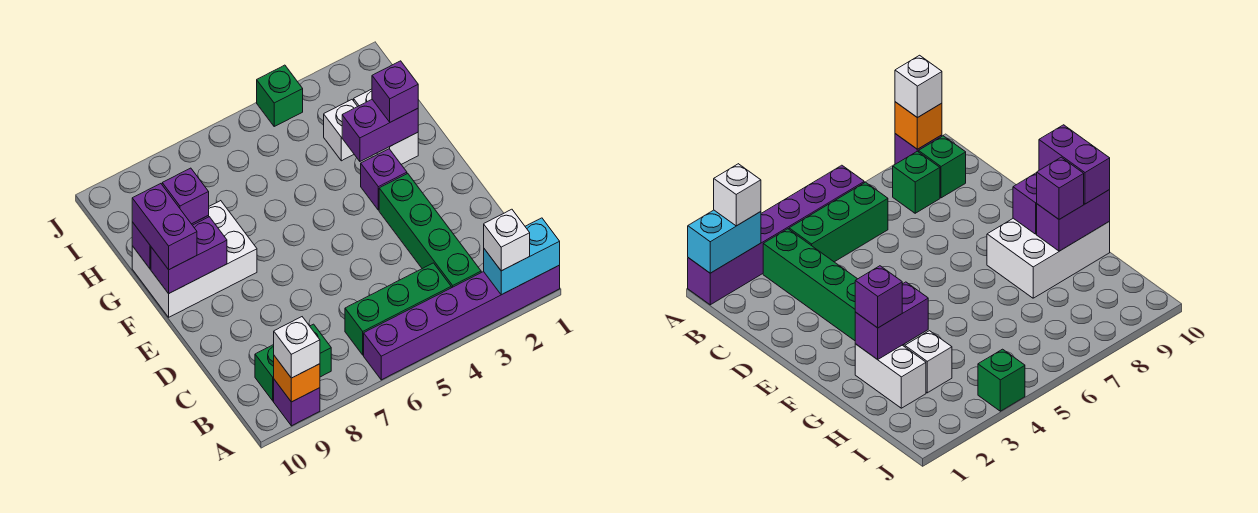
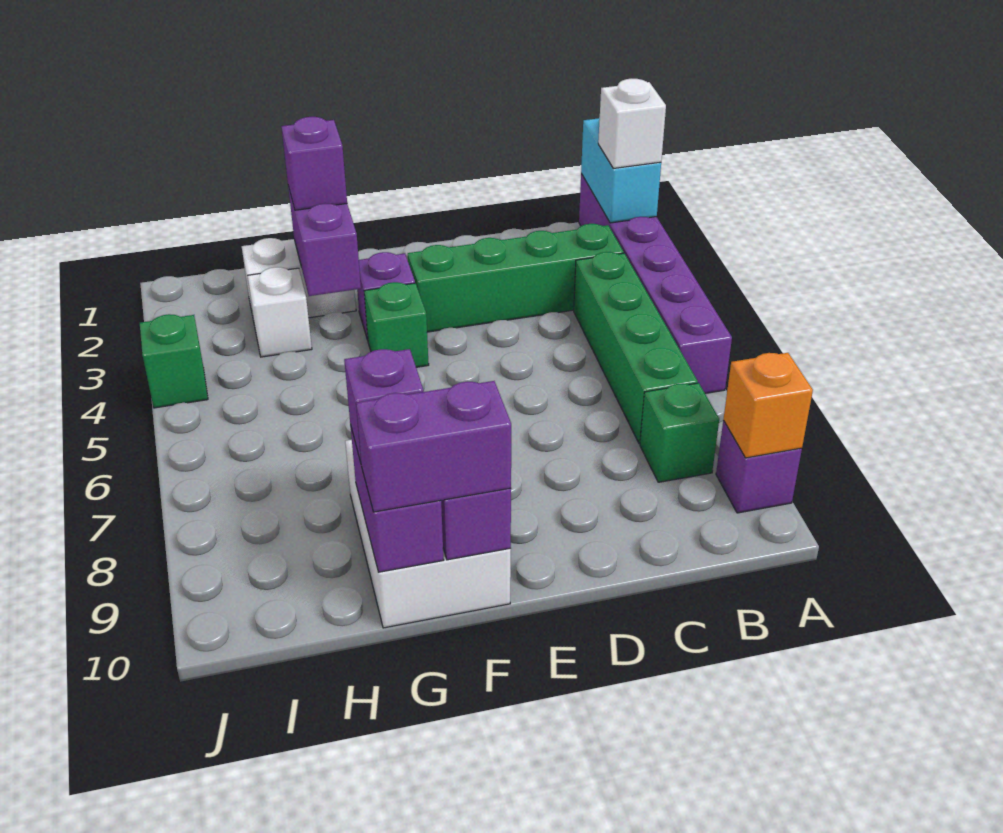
white 1x1 brick [274,317,320,378] -> none
green 1x3 brick [345,263,451,355] -> green 1x4 brick [574,252,698,444]
green 1x1 brick [255,345,274,401] -> green 1x1 brick moved to [364,282,429,367]

